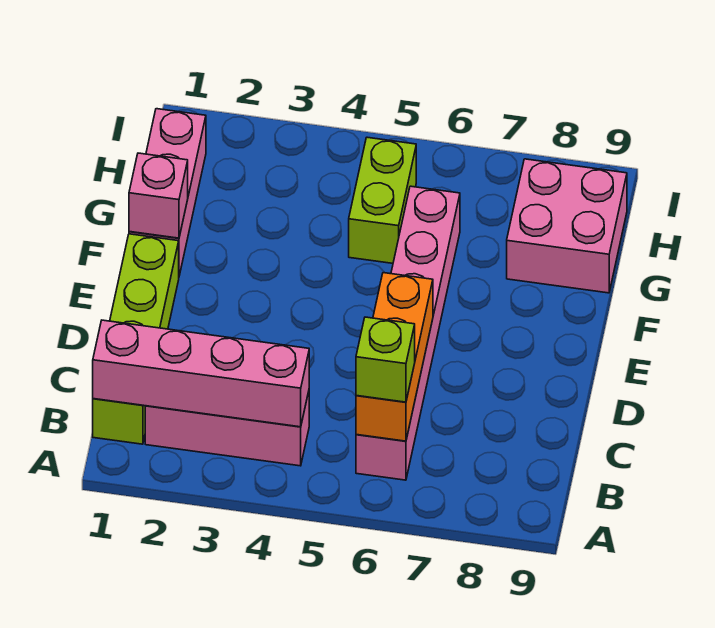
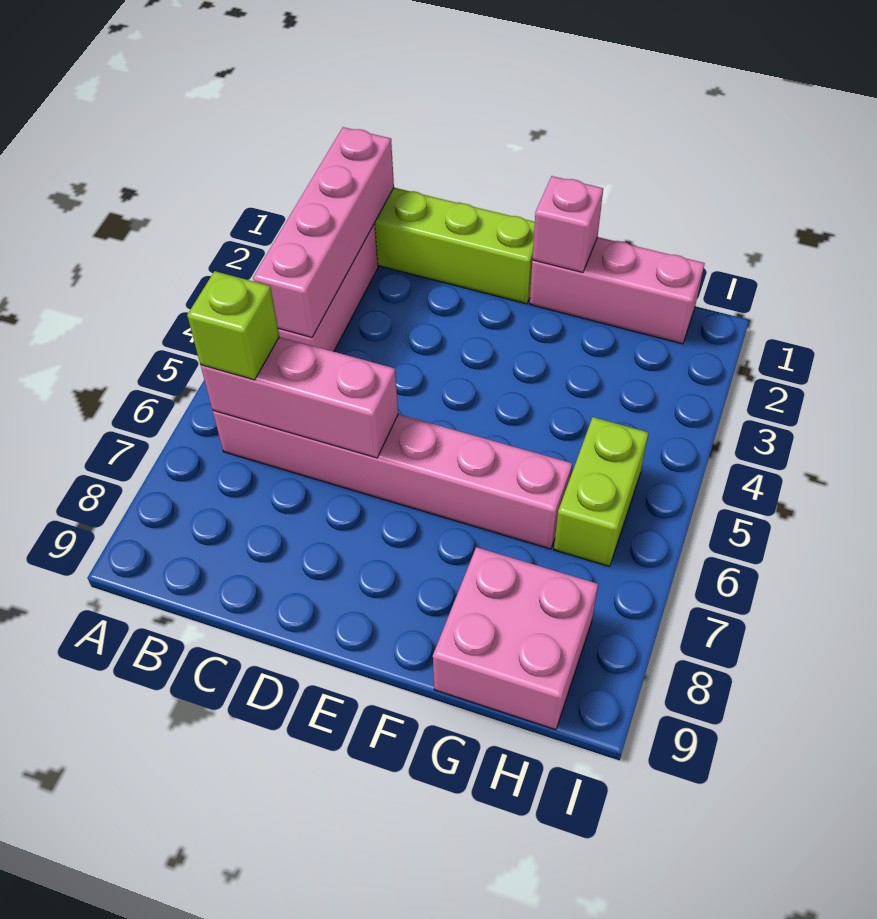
orange 1x3 brick [356,273,433,441] -> pink 1x3 brick [201,337,398,458]
lime 1x2 brick [349,137,416,263] -> lime 1x2 brick turned to [554,417,648,567]

